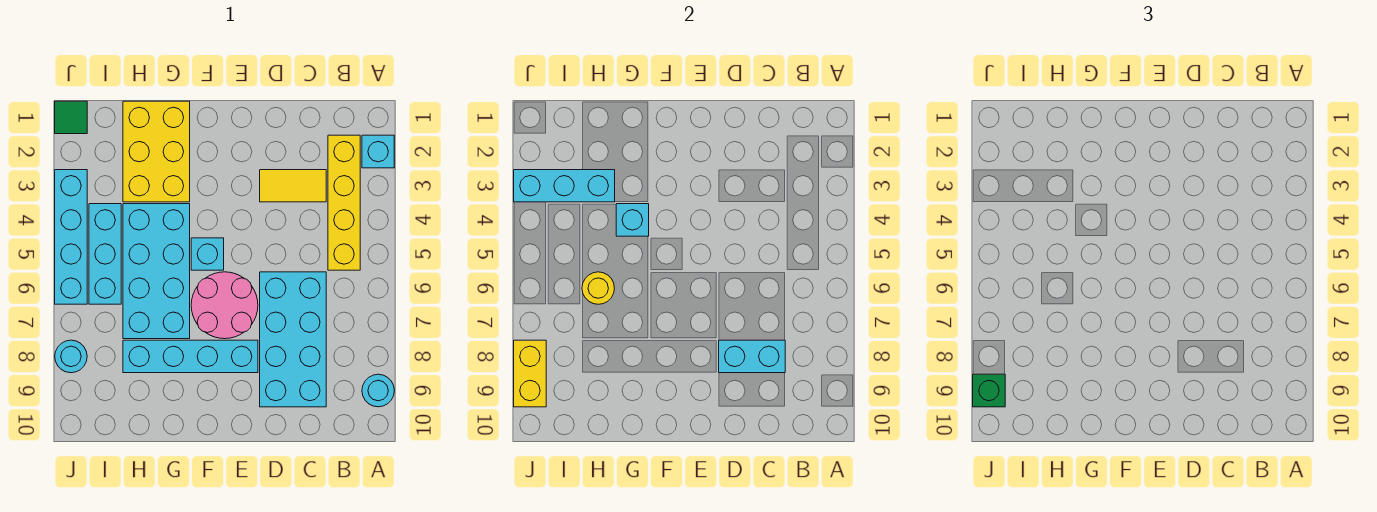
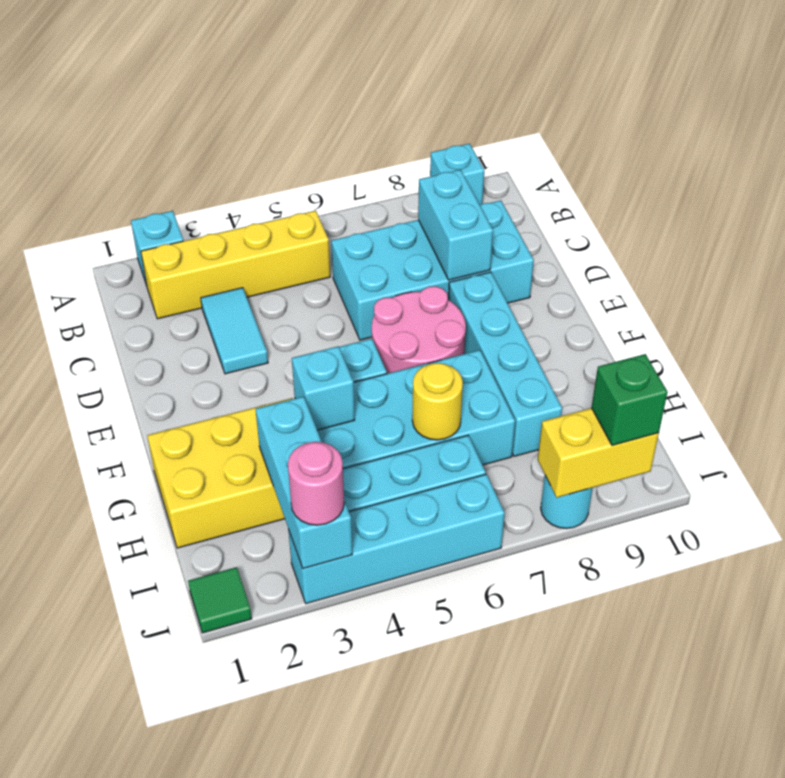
cyan 1x1 round brick [362,374,394,407] -> cyan 1x1 brick [430,144,484,205]
yellow 1x2 tile [260,170,326,202] -> cyan 1x2 tile [201,288,268,374]
none -> pink 1x1 round brick [288,442,344,525]

